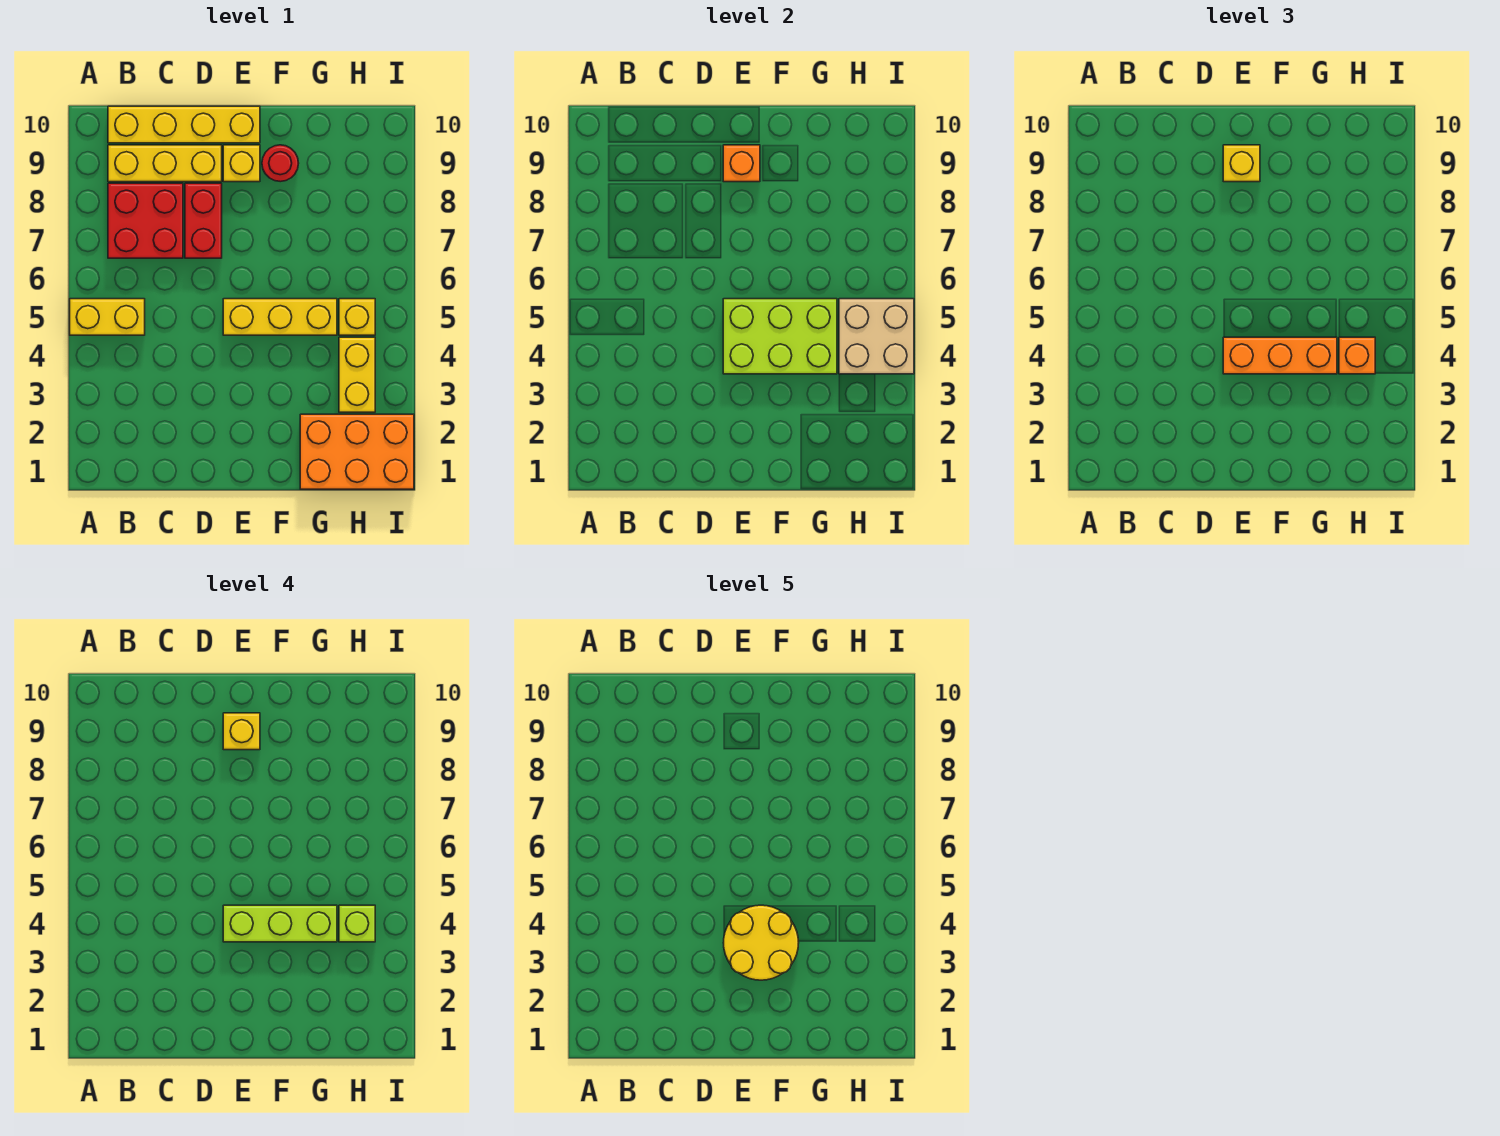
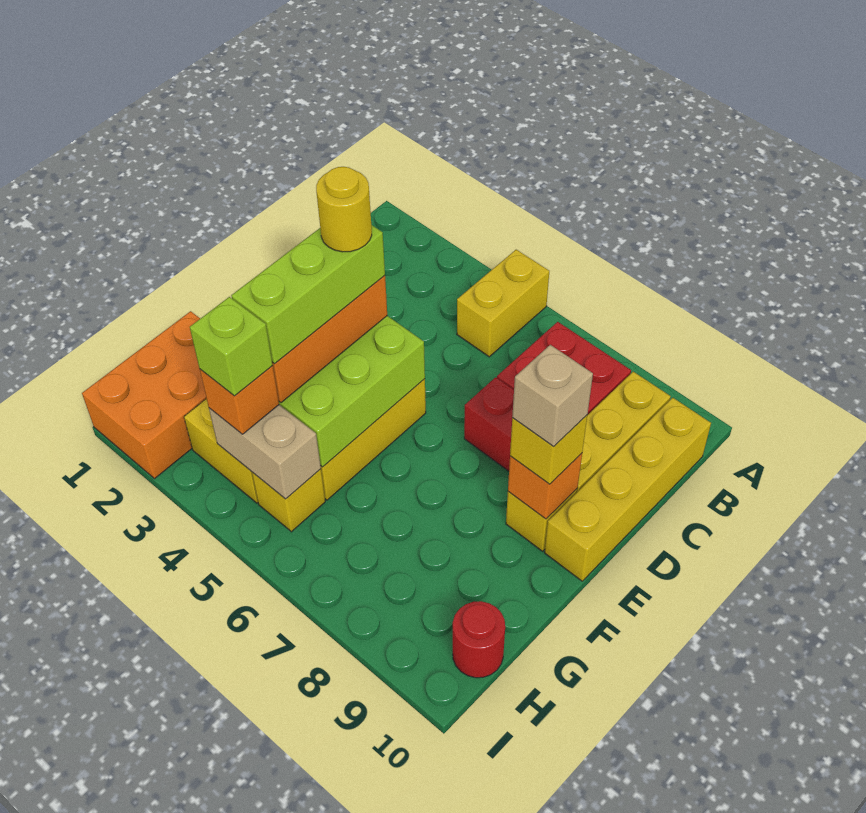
yellow 2x2 round brick [723,905,799,980] -> yellow 1x1 round brick [316,167,372,252]
yellow 1x1 brick [223,713,260,750] -> tan 1x1 brick [512,345,593,447]
red 1x1 round brick [262,145,299,182] -> red 1x1 round brick moved to [453,601,505,678]
tan 2x2 brick [839,299,914,374] -> tan 1x2 brick [209,405,321,499]

